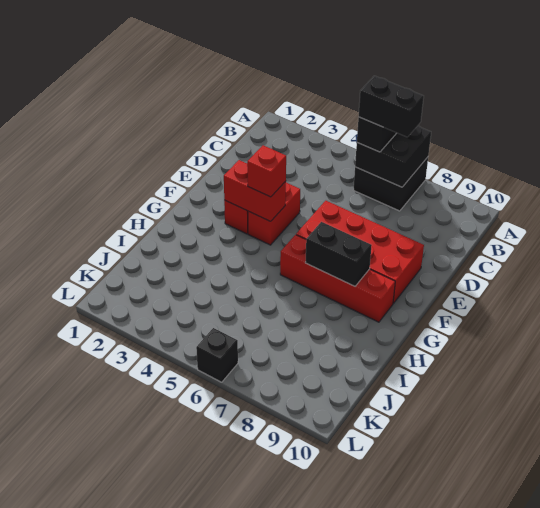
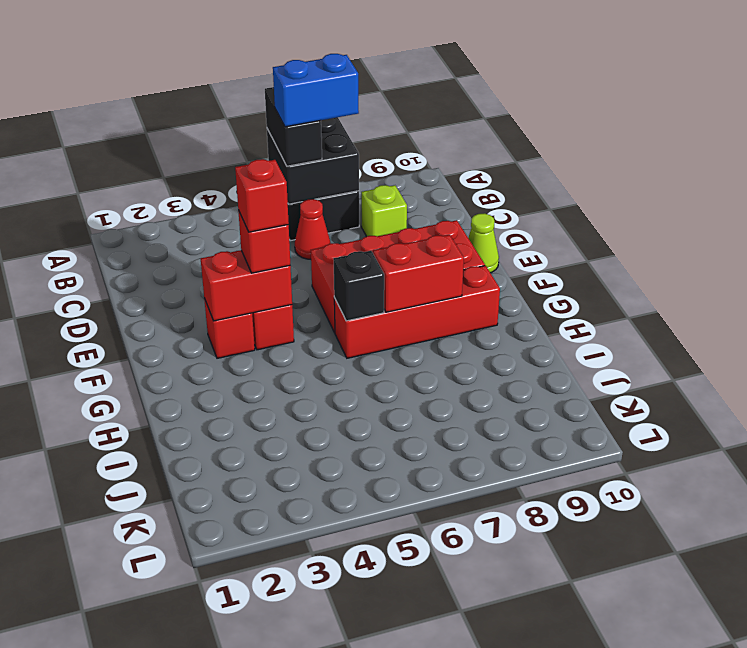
black 1x2 brick [359,76,424,137] -> blue 1x2 brick [273,54,359,127]
none -> red 1x1 cone [295,199,331,259]
none -> lime 1x1 brick [361,185,407,236]
none -> lime 1x1 cone [468,213,499,273]
none -> red 1x1 brick [235,159,289,232]
black 1x2 brick [305,222,372,286] -> red 1x2 brick [373,235,464,312]
black 1x1 brick [196,328,238,382] -> black 1x1 brick moved to [333,251,384,321]

